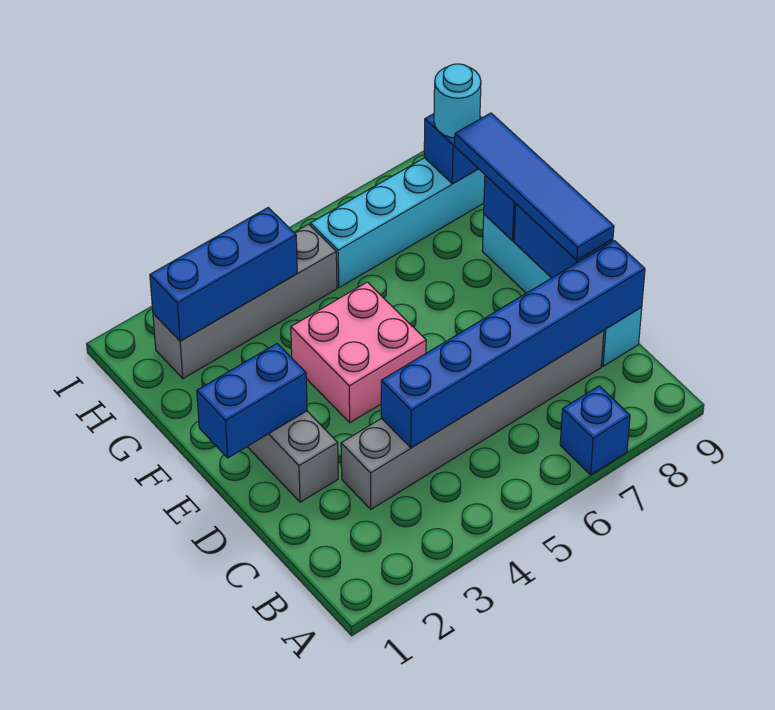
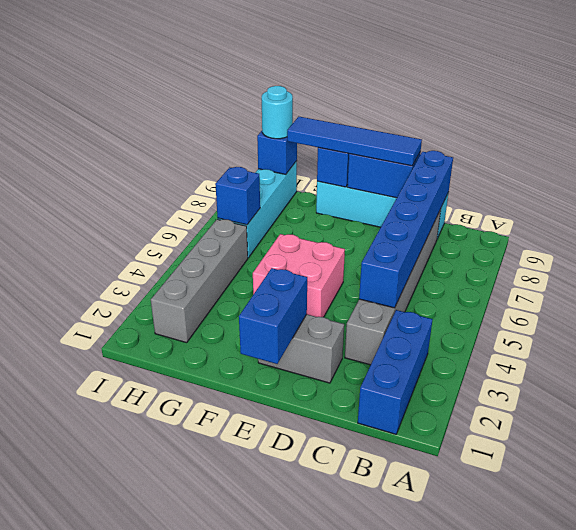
blue 1x1 brick [560,386,630,475] -> blue 1x1 brick moved to [215,167,260,225]
blue 1x3 brick [150,208,297,341] -> blue 1x3 brick moved to [358,310,433,434]

